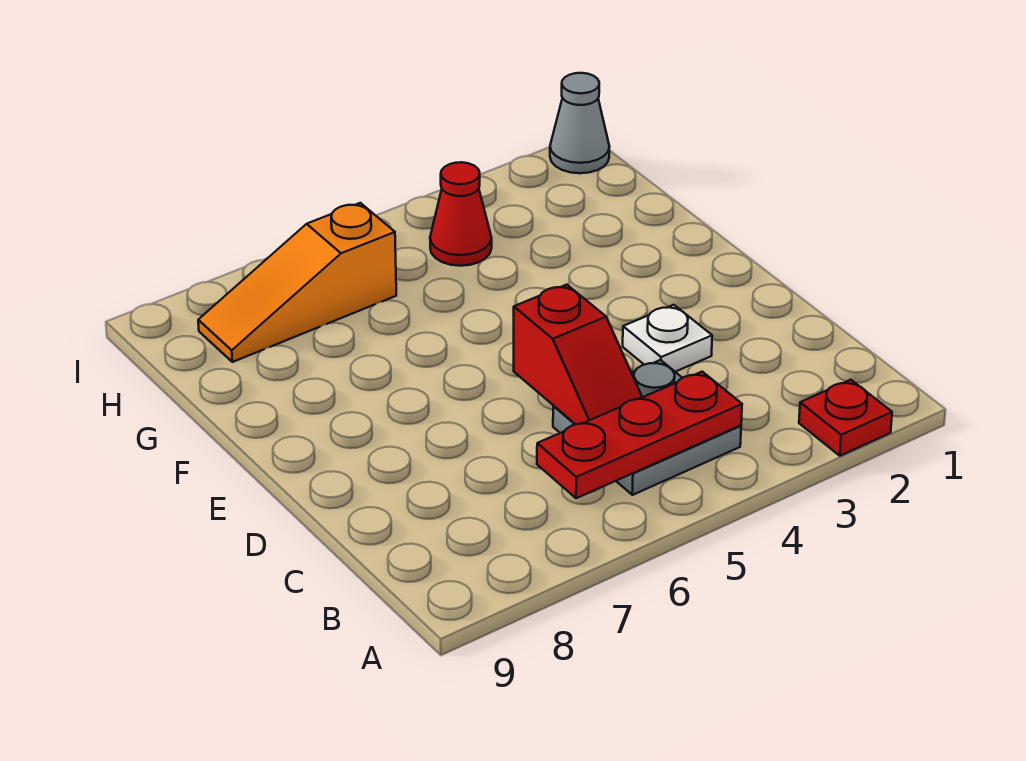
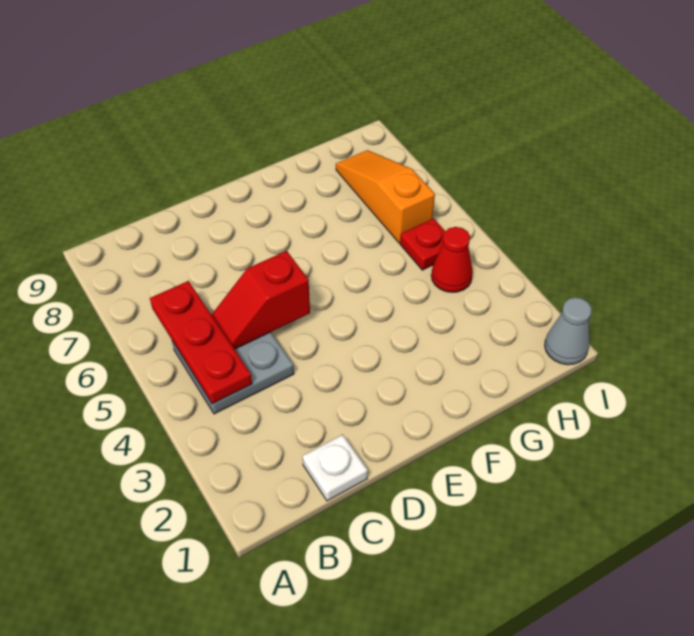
red 1x1 plate [799,380,892,456] -> red 1x1 plate moved to [400,219,445,270]
white 1x1 plate [623,305,712,372] -> white 1x1 plate moved to [303,435,368,501]

